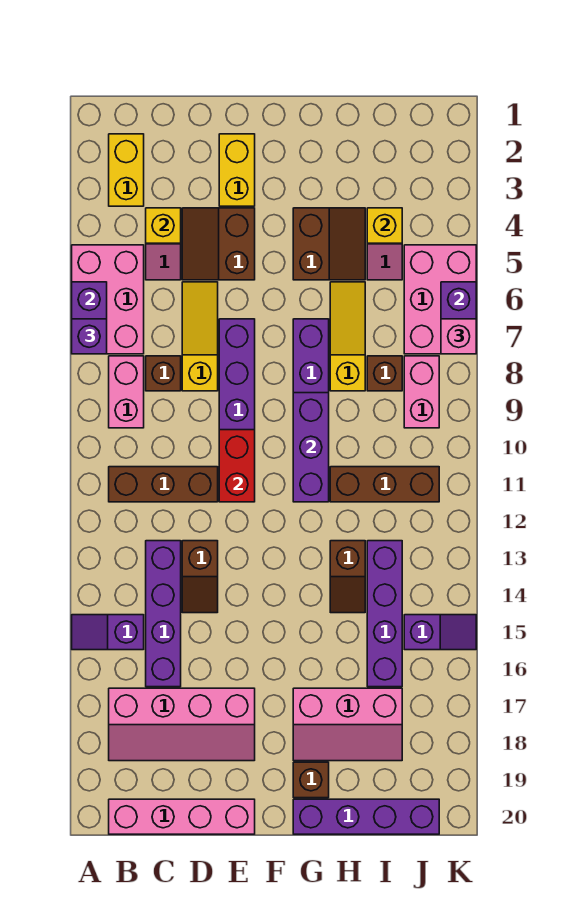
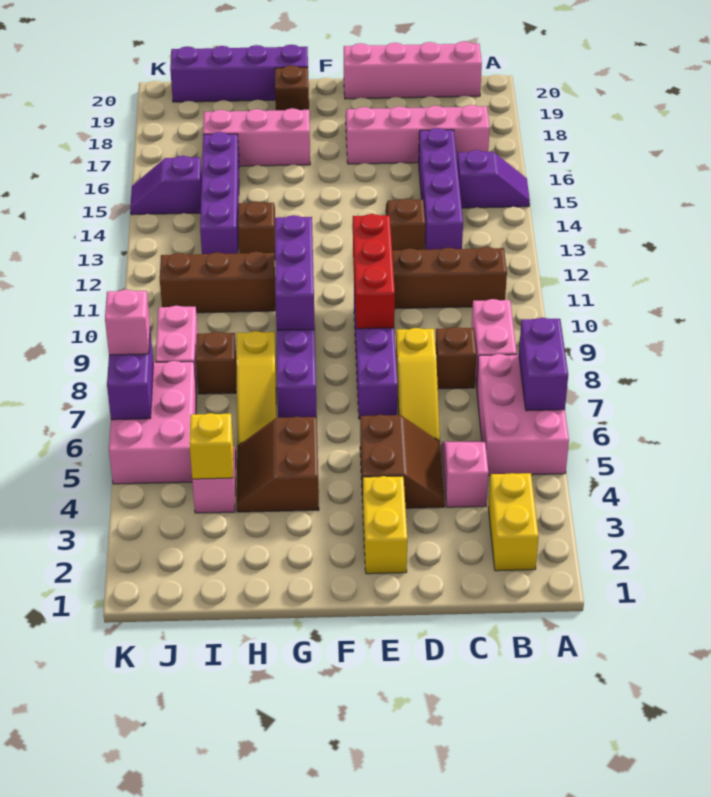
purple 1x1 brick [72,319,107,354] -> none
yellow 1x1 brick [146,208,181,243] -> none
red 1x2 brick [219,430,255,502] -> red 1x3 brick [353,214,395,329]

